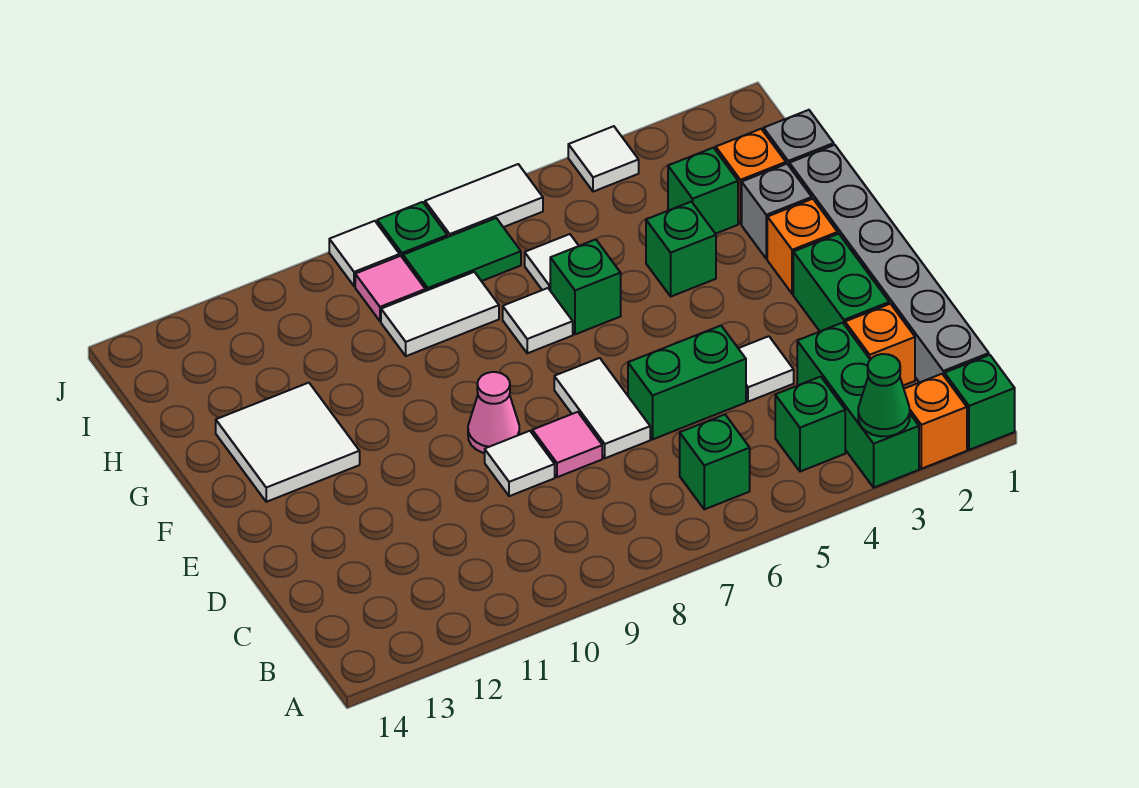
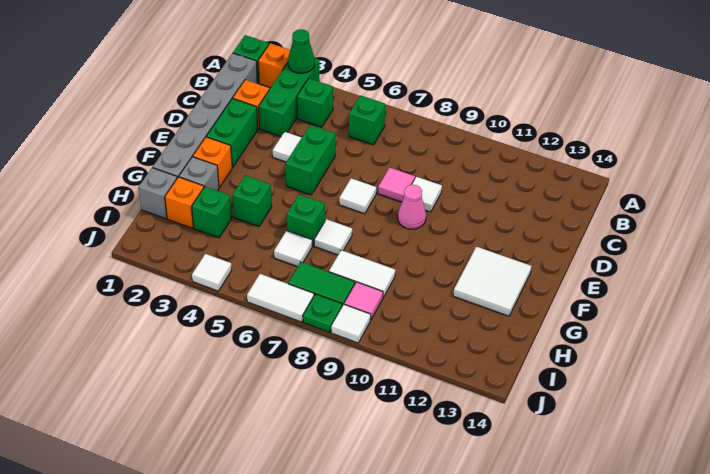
green 1x2 brick [628,326,746,439] -> green 1x2 brick turned to [285,125,335,195]
white 1x2 tile [554,358,650,458] -> white 1x1 tile [339,178,376,214]

